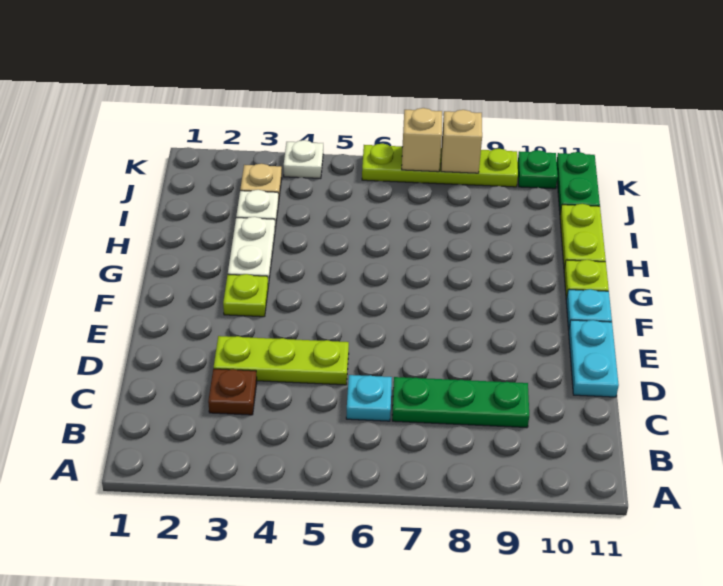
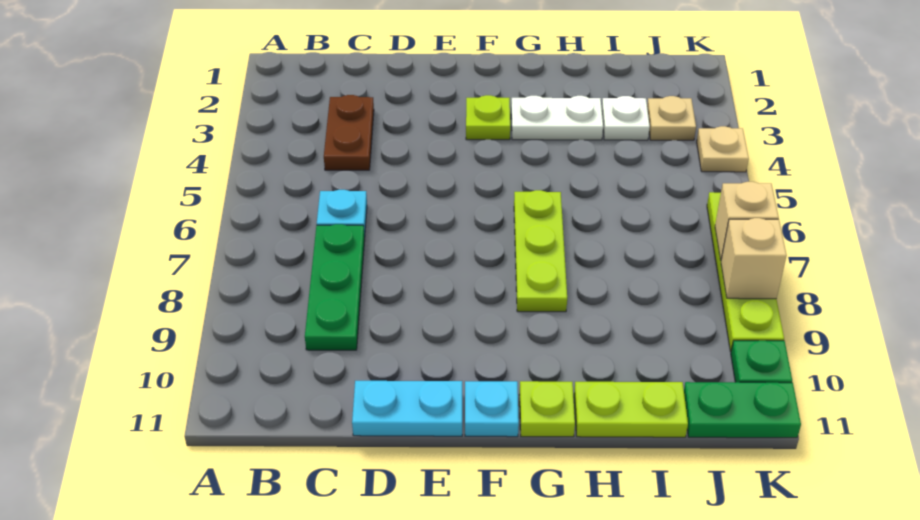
brown 1x1 plate [208,369,257,415] -> brown 1x2 plate [324,95,374,170]
lime 1x3 plate [214,336,349,385] -> lime 1x3 plate moved to [514,190,567,312]
white 1x1 plate [284,140,323,179] -> tan 1x1 plate [697,126,749,172]

